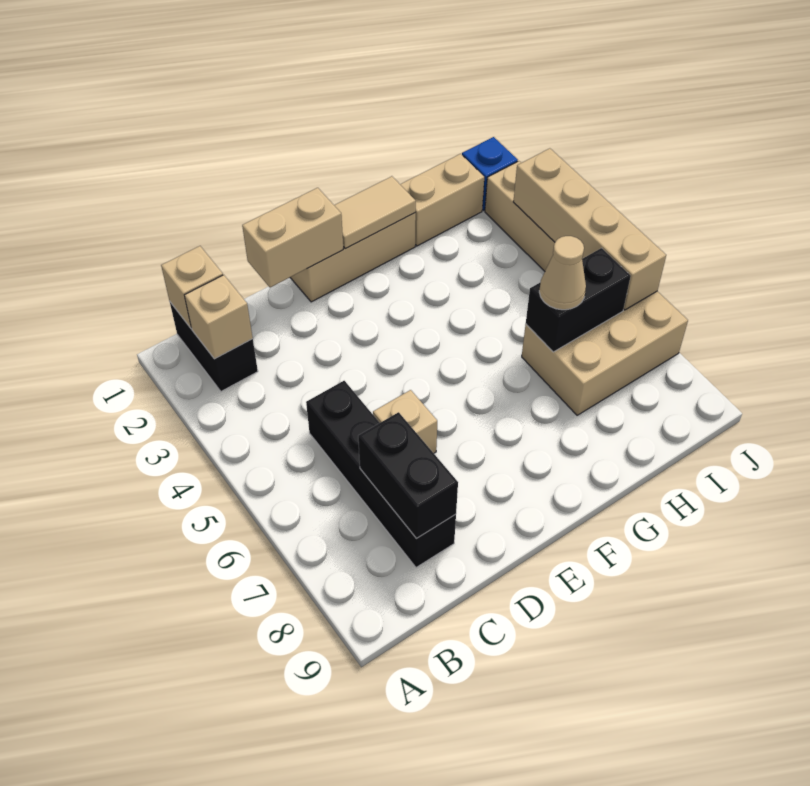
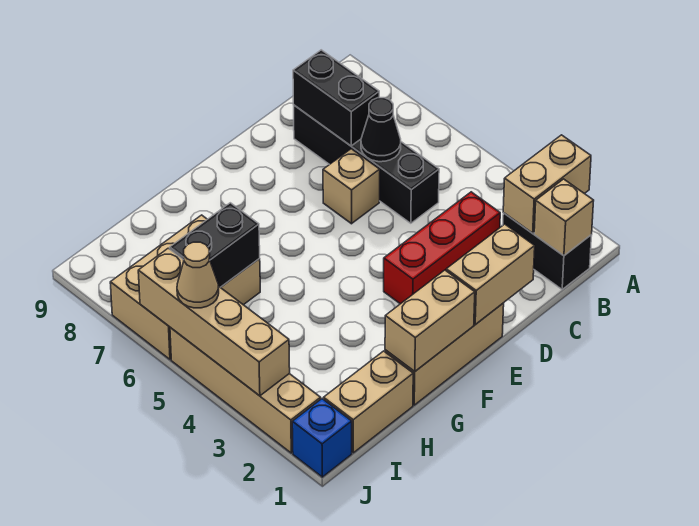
tan 1x1 brick [185,275,253,359] -> tan 1x2 brick [503,135,591,233]
none -> red 1x3 brick [384,192,500,304]
none -> black 1x1 cone [361,98,401,162]
tan 1x2 tile [334,176,416,249] -> tan 1x2 brick [385,270,475,371]
tan 1x1 cone [539,236,586,310] -> tan 1x1 cone moved to [177,242,219,308]

